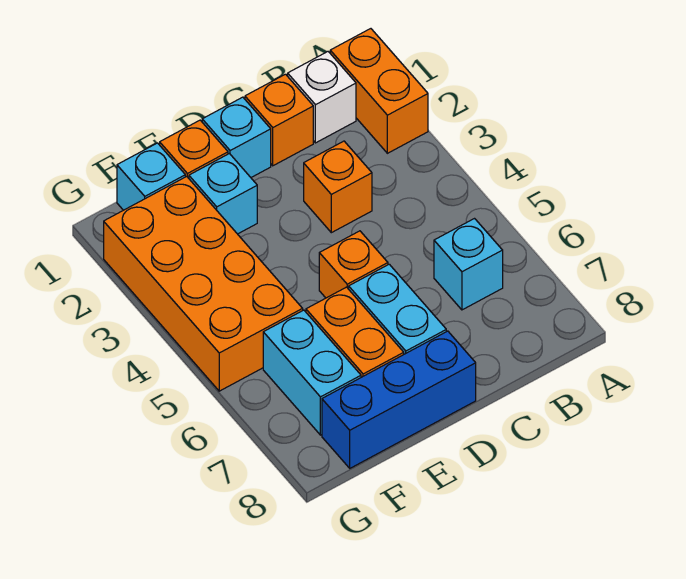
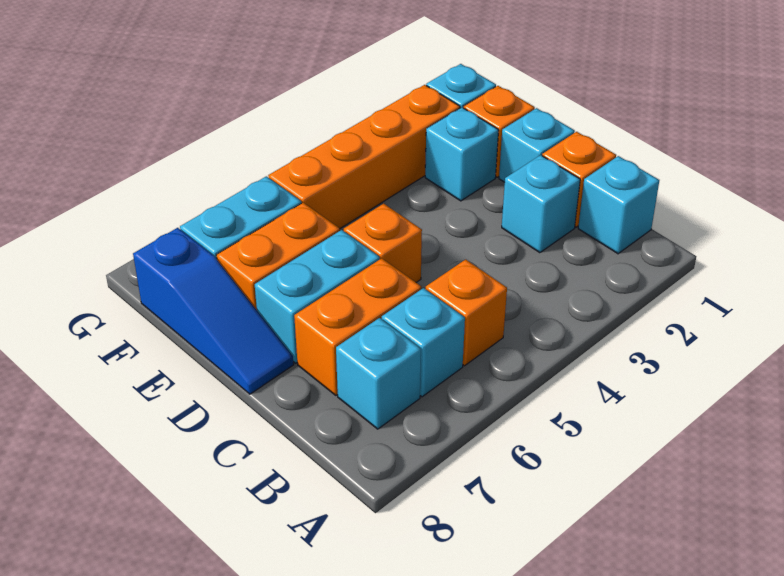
orange 1x2 brick [330,29,428,153] -> orange 1x2 brick moved to [294,258,421,395]
white 1x1 brick [288,52,356,143] -> cyan 1x1 brick [578,156,659,254]
none -> cyan 1x1 brick [336,318,421,429]
none -> cyan 1x1 brick [502,155,580,253]
orange 1x1 brick [304,141,372,233] -> orange 1x1 brick moved to [426,259,507,366]
blue 1x3 brick [322,331,476,468] -> blue 1x3 slope [133,228,294,394]
orange 2x4 brick [104,177,303,391] -> orange 1x4 brick [268,85,460,228]

